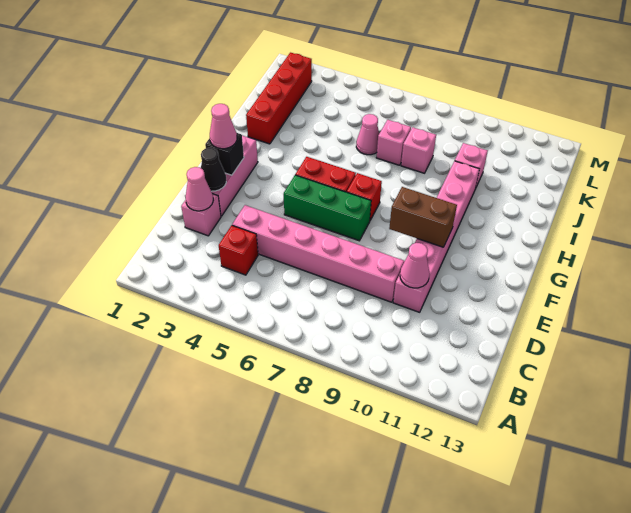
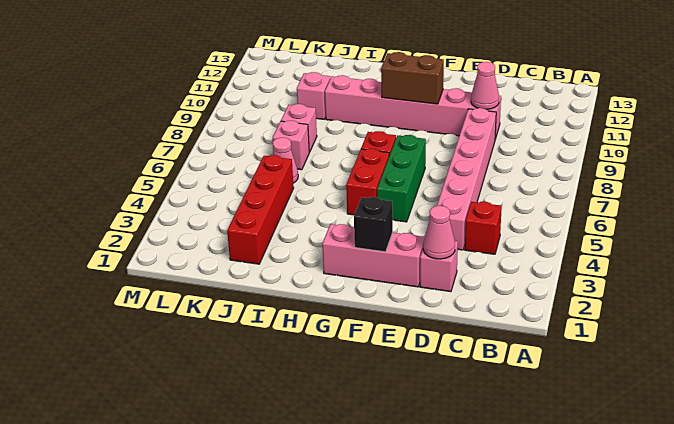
black 1x1 cone [201,148,226,191] -> none
pink 1x1 cone [210,104,237,149] -> none
brown 1x2 brick [389,187,457,247] -> brown 1x2 brick turned to [381,52,444,104]
red 1x4 brick [246,53,312,144] -> red 1x4 brick turned to [227,155,294,264]

